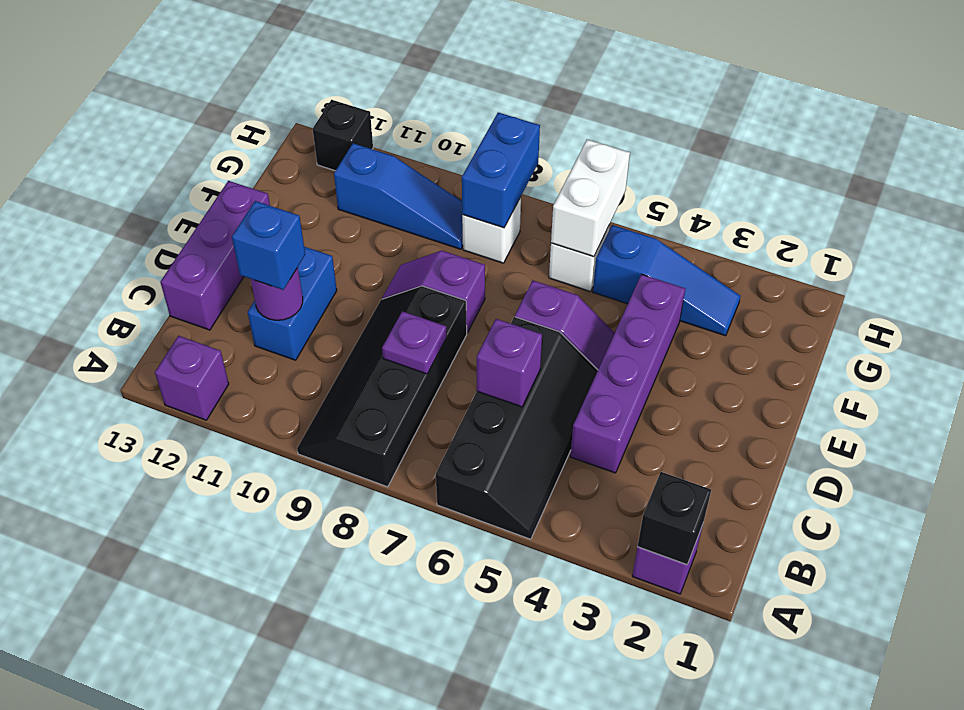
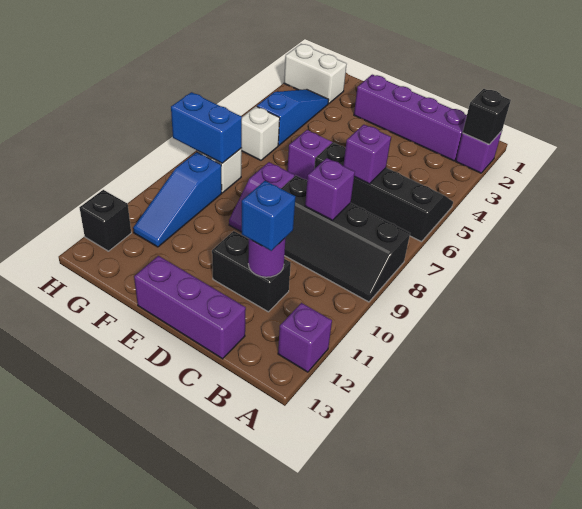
purple 1x4 brick [570,274,685,473] -> purple 1x4 brick moved to [354,75,467,161]
purple 1x1 plate [382,311,447,374] -> purple 1x1 brick [305,158,355,220]
blue 1x2 brick [248,247,337,360] -> black 1x2 brick [212,231,291,312]
white 1x2 brick [551,140,630,257] -> white 1x2 brick moved to [284,44,347,104]
blue 1x3 slope [334,143,463,249] -> blue 1x3 slope turned to [133,152,222,247]

